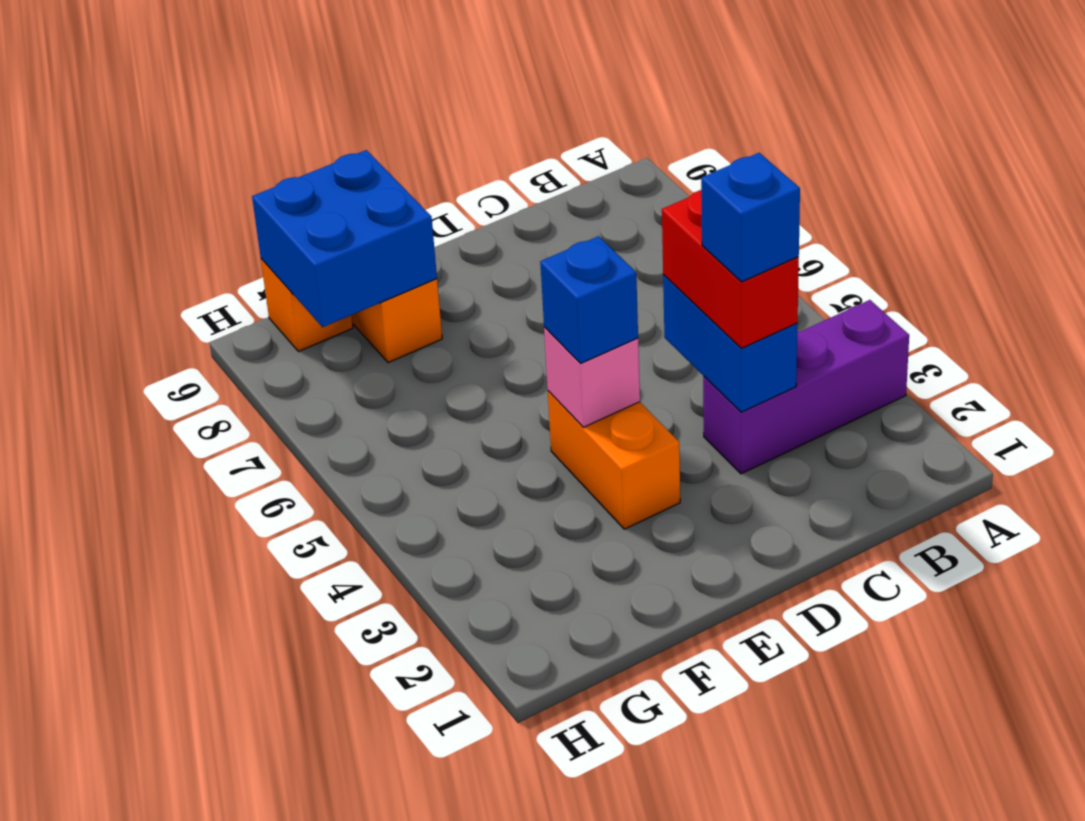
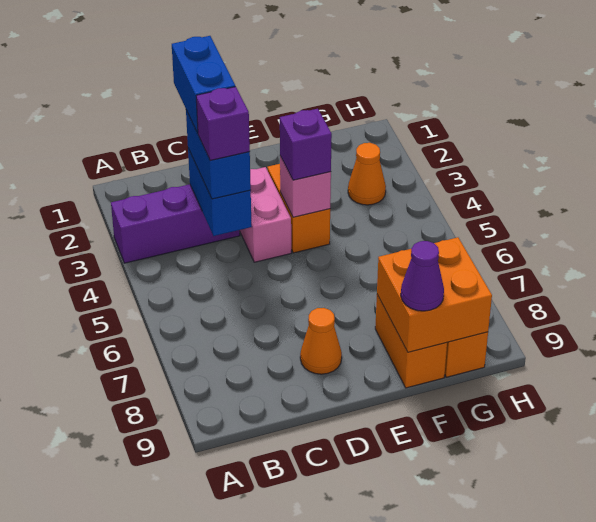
red 1x2 brick [662,190,799,348] -> blue 1x2 brick [186,110,251,199]
blue 1x1 brick [701,153,800,282] -> blue 1x2 brick [172,36,235,133]
none -> purple 1x1 brick [196,87,250,161]
none -> pink 1x2 brick [240,167,291,262]
none -> orange 1x1 cone [300,308,342,374]
blue 1x1 brick [540,236,638,364] -> purple 1x1 brick [280,109,332,180]
blue 2x2 brick [252,150,437,327] -> orange 2x2 brick [377,237,492,352]
none -> purple 1x1 cone [401,241,444,311]
none -> orange 1x1 cone [348,143,386,205]

